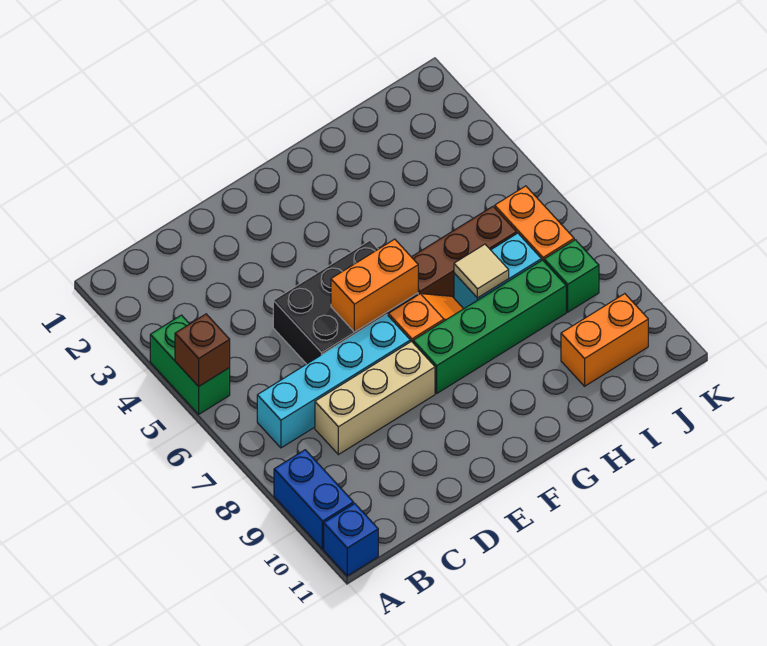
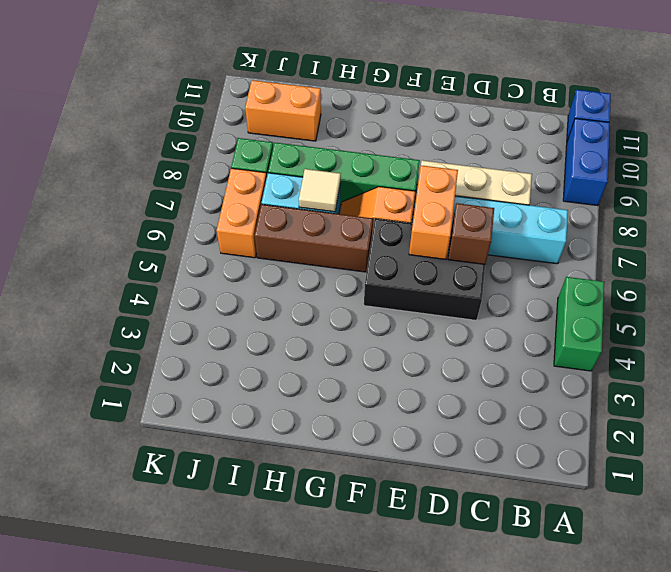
brown 1x1 brick [175,314,230,386] -> brown 1x1 brick moved to [448,203,494,264]
orange 1x2 brick [331,239,418,332] -> orange 1x2 brick turned to [409,165,458,259]

